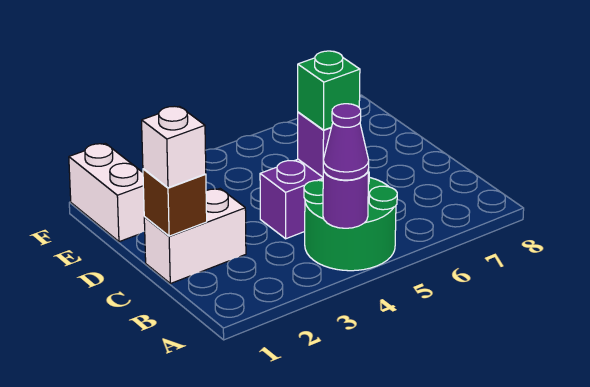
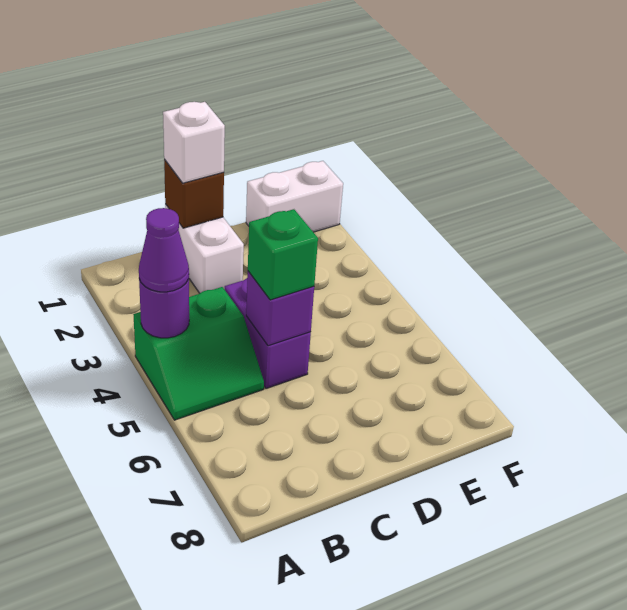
green 2x2 round brick [304,173,397,271] -> green 2x2 slope [133,287,264,420]

